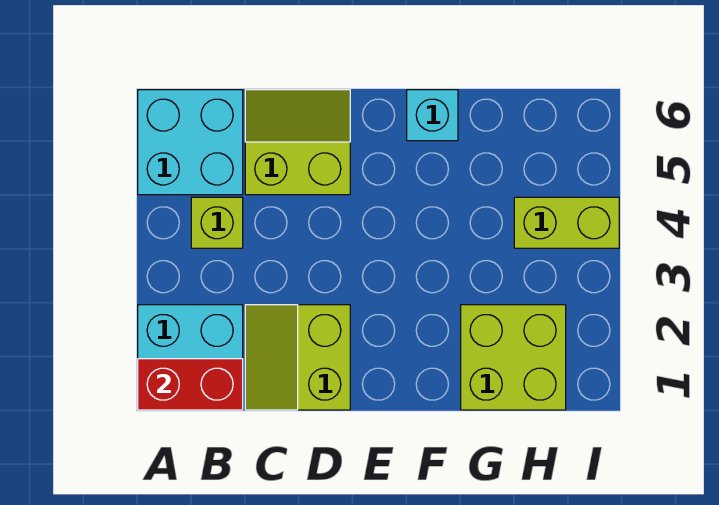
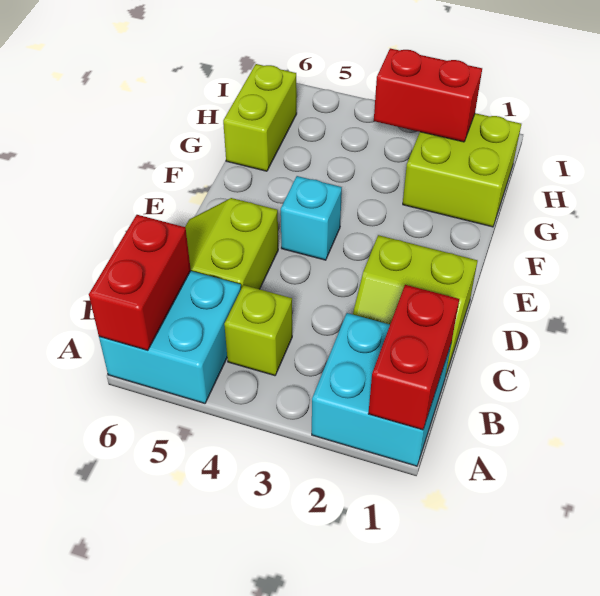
none -> red 1x2 brick [89,215,191,350]
cyan 1x1 brick [407,90,458,141] -> cyan 1x1 brick moved to [281,176,342,260]
none -> red 1x2 brick [374,48,482,142]
lime 1x2 brick [514,197,619,248] -> lime 1x2 brick moved to [223,64,297,171]

